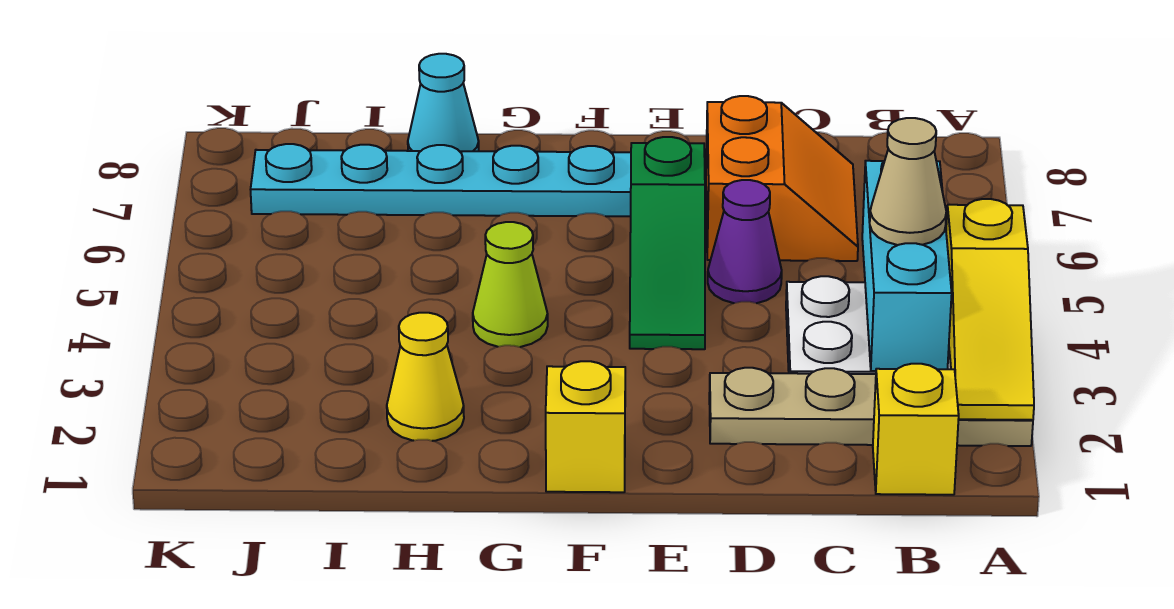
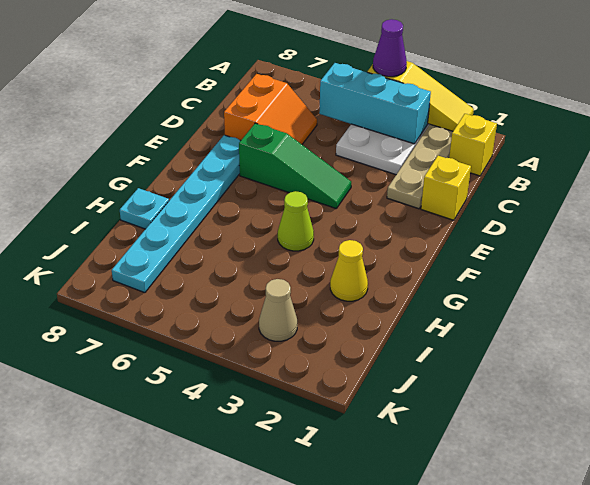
tan 1x1 cone [870,118,946,245] -> tan 1x1 cone moved to [259,279,297,341]
orange 2x2 slope [706,96,858,261] -> orange 2x2 slope turned to [224,74,317,144]
purple 1x1 cone [708,180,782,303] -> purple 1x1 cone moved to [373,19,407,77]
yellow 1x1 brick [546,361,625,492] -> yellow 1x1 brick moved to [421,156,471,220]
cyan 1x1 cone [408,54,479,151] -> cyan 1x1 plate [120,188,169,229]

